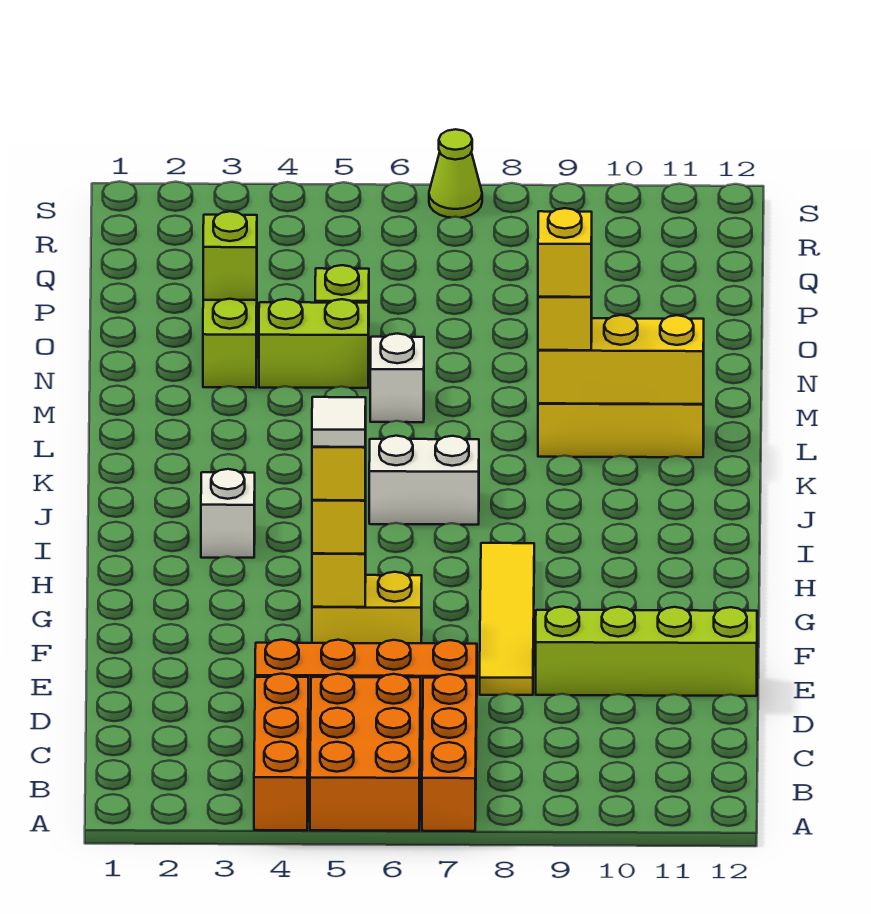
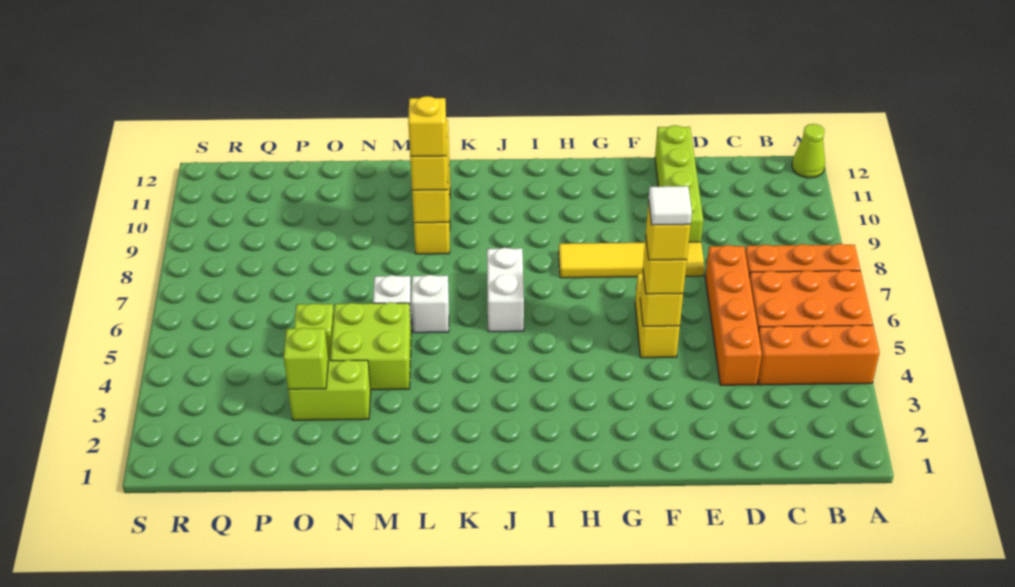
white 1x1 brick [201,469,255,558] -> white 1x1 brick moved to [411,275,449,333]
lime 1x2 brick [259,299,369,388] -> lime 2x2 brick [331,303,411,390]
lime 1x1 cone [429,129,482,218] -> lime 1x1 cone moved to [792,124,825,178]

